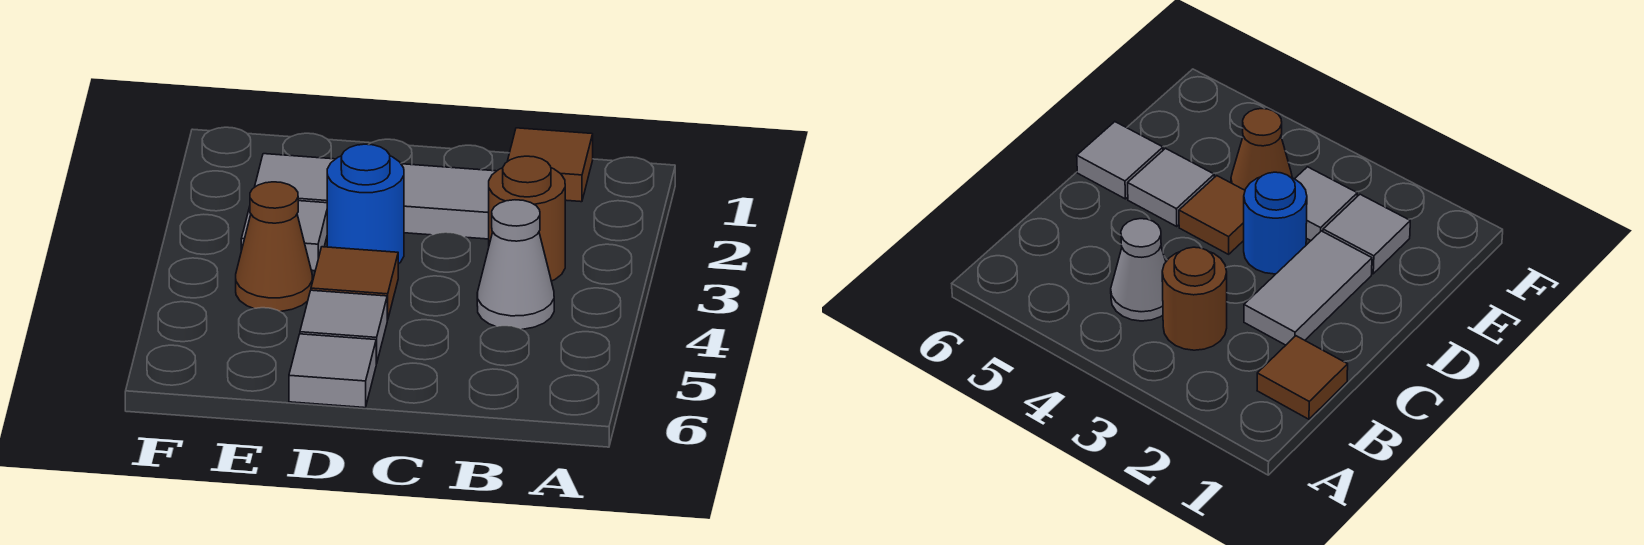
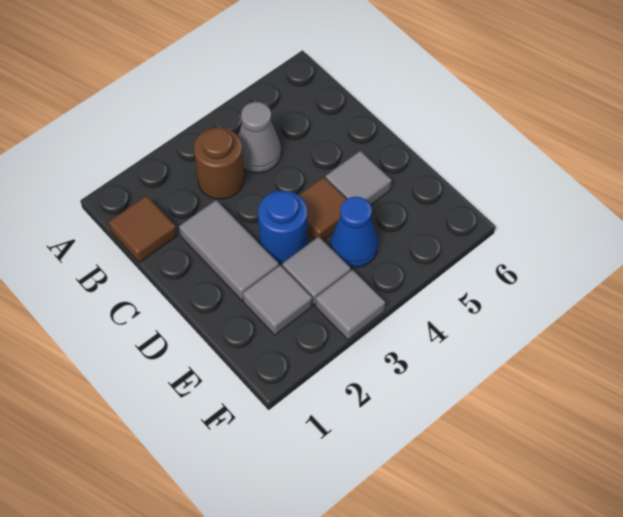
grey 1x1 tile [289,334,376,408] -> grey 1x1 tile moved to [316,270,385,340]
brown 1x1 cone [236,182,312,312] -> blue 1x1 cone [330,197,378,268]

